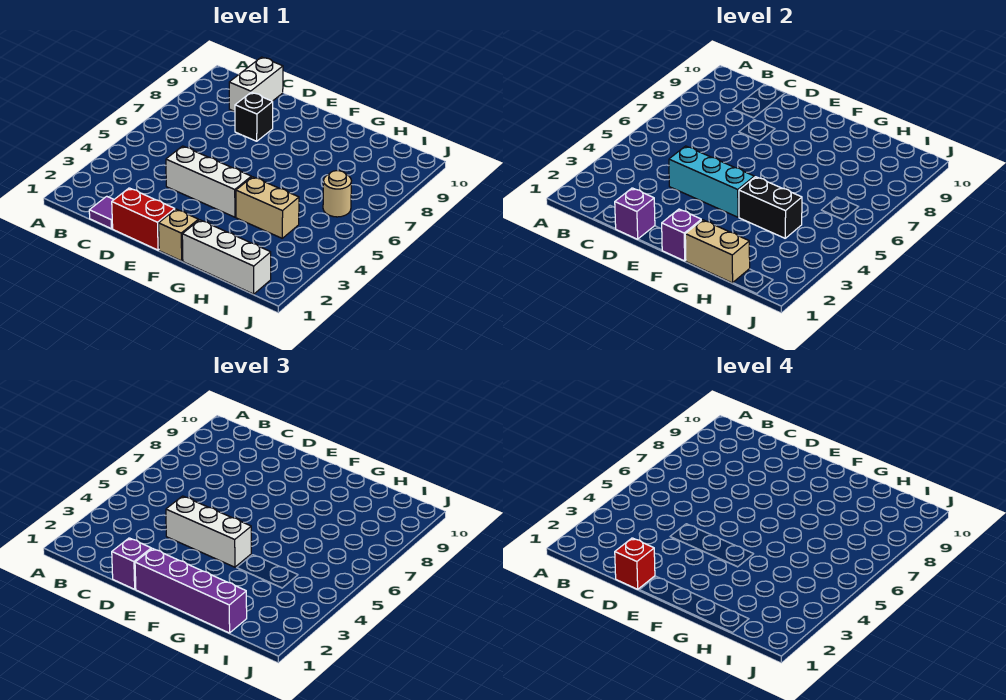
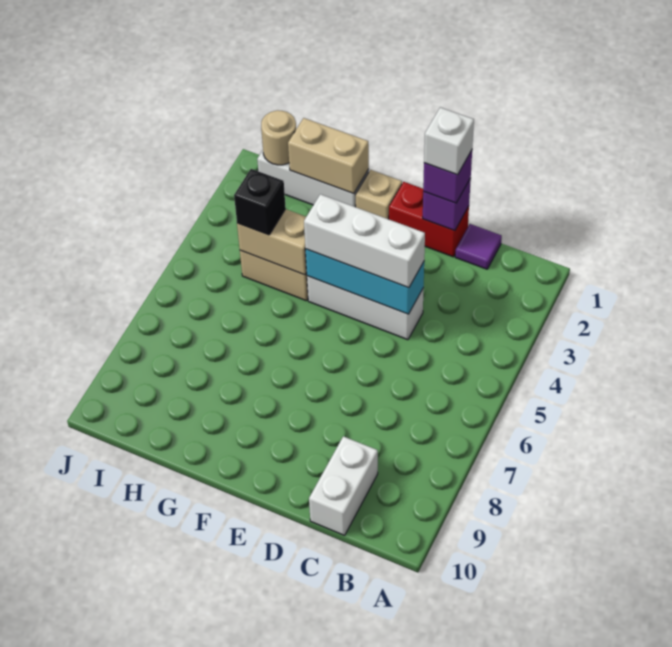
red 1x1 brick [615,538,655,589] -> white 1x1 brick [424,107,474,175]
black 1x1 brick [235,92,273,141] -> black 1x1 brick moved to [234,169,286,235]
purple 1x4 brick [135,549,247,633] -> none
purple 1x1 brick [662,209,701,261] -> none
black 1x2 brick [739,177,802,238] -> tan 1x2 brick [237,209,307,275]
tan 1x1 round brick [323,171,351,217] -> tan 1x1 round brick moved to [261,110,296,165]

